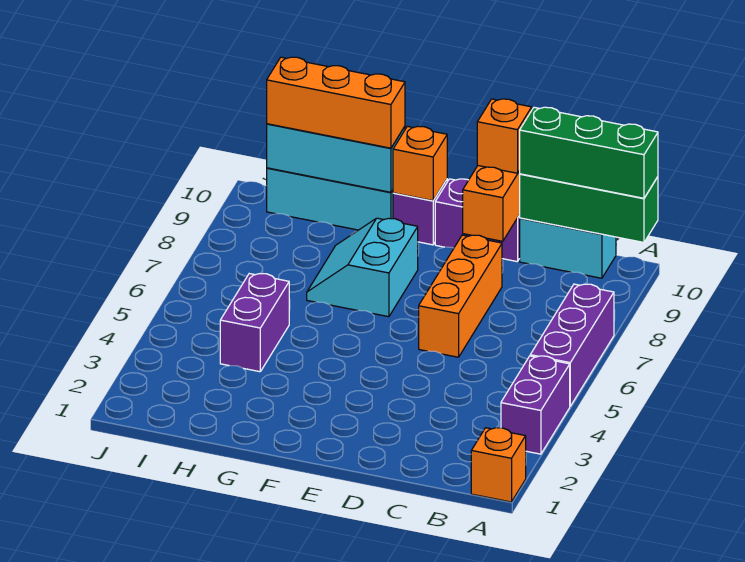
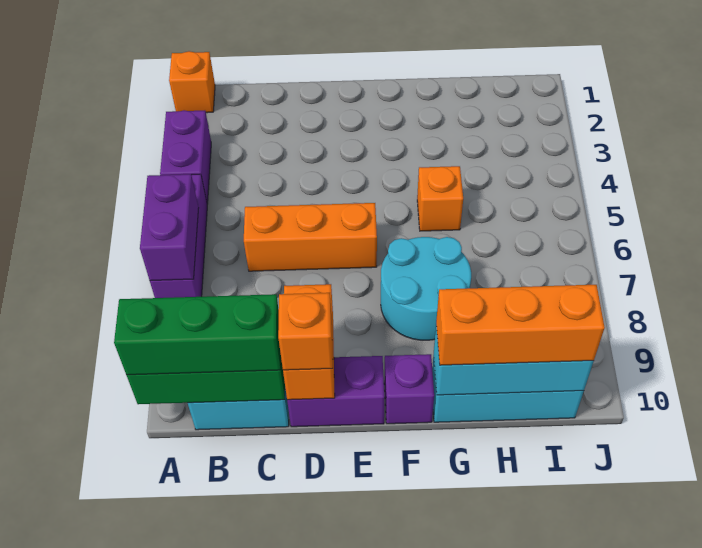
orange 1x3 brick [419,235,502,357] -> orange 1x3 brick turned to [244,203,377,271]
cyan 2x2 slope [307,218,418,317] -> cyan 2x2 round brick [381,237,471,340]
orange 1x1 brick [393,126,447,201] -> orange 1x1 brick moved to [417,166,463,231]
purple 1x2 brick [220,274,289,372] -> purple 1x2 brick moved to [140,174,199,281]

